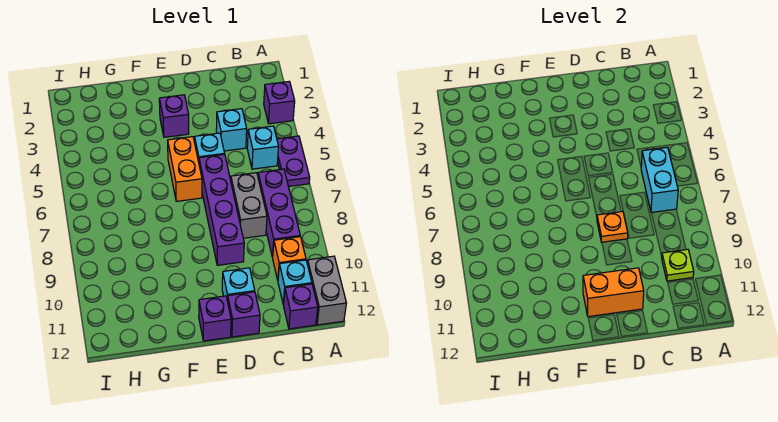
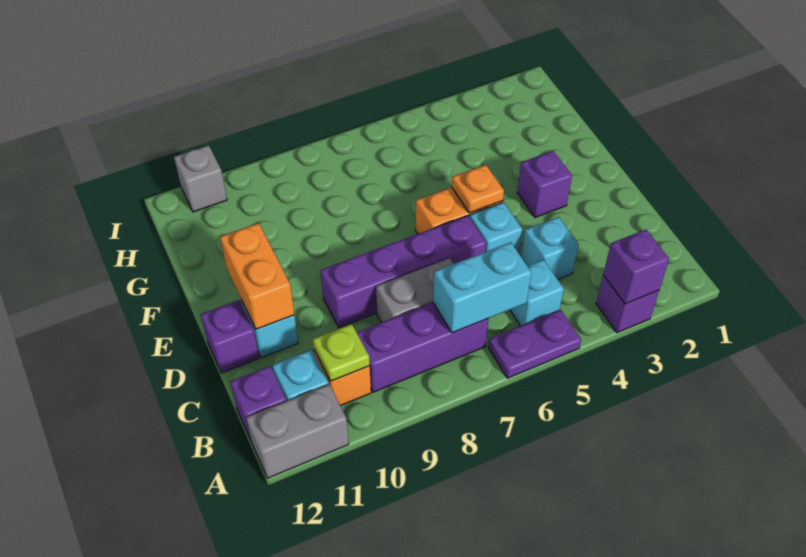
orange 1x1 plate [597,212,628,242] -> orange 1x1 plate moved to [452,165,504,213]
purple 1x1 brick [199,296,231,341] -> purple 1x1 brick moved to [603,230,669,304]
none -> grey 1x1 brick [174,145,227,212]

